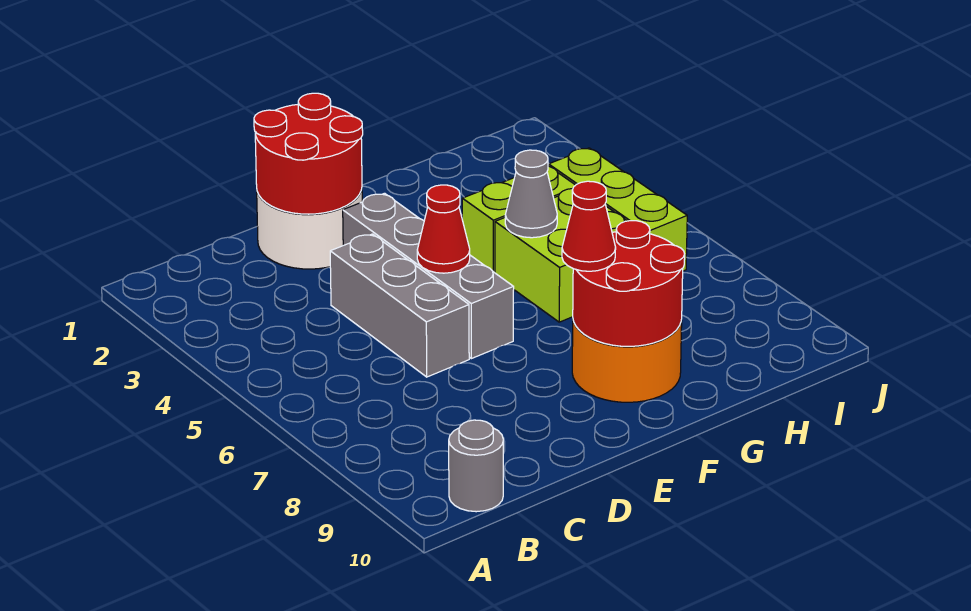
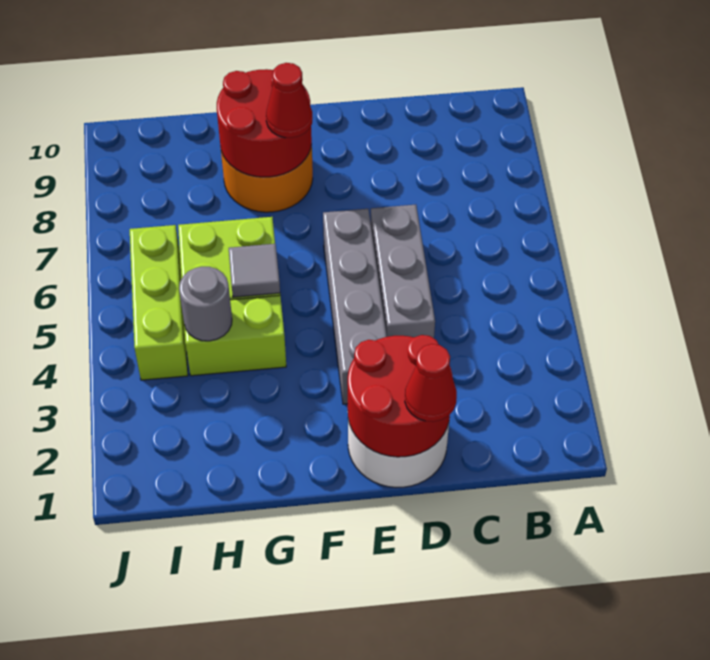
grey 1x1 round brick [449,420,503,512] -> grey 1x1 round brick moved to [179,267,232,341]
red 1x1 cone [417,185,470,273] -> red 1x1 cone moved to [405,344,457,422]
grey 1x1 cone [505,150,557,238] -> grey 1x1 tile [229,244,280,297]

